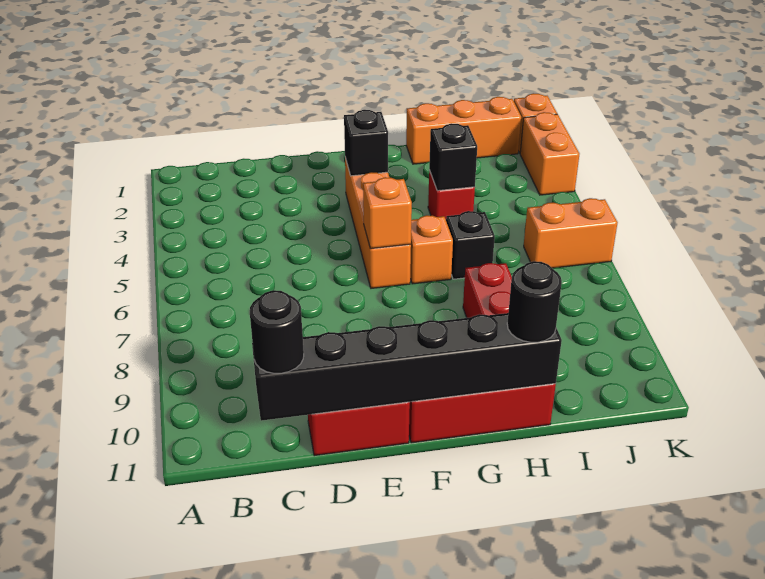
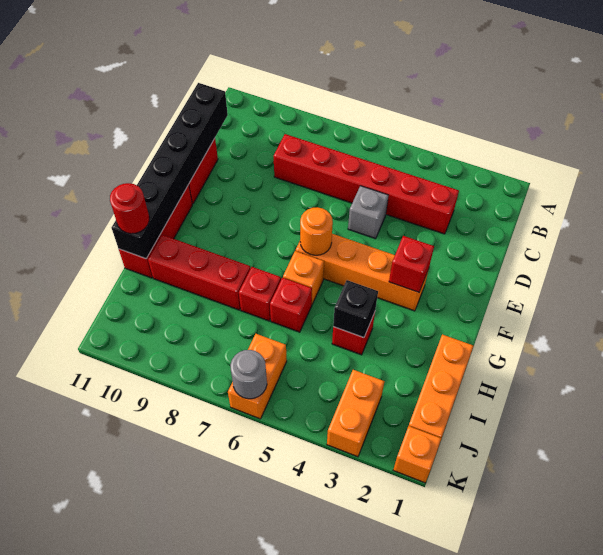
none -> red 1x6 brick [274,134,459,234]
black 1x1 round brick [250,290,304,373] -> none
none -> grey 1x1 brick [348,186,389,239]
black 1x1 brick [344,110,388,176] -> red 1x1 brick [389,236,434,292]
orange 1x1 brick [363,177,412,249] -> orange 1x1 round brick [300,207,333,255]
black 1x1 brick [446,211,495,279] -> red 1x1 brick [270,278,312,332]
none -> red 1x1 brick [239,267,281,321]
black 1x1 round brick [507,261,562,342] -> red 1x1 round brick [110,183,149,234]
orange 1x2 brick [520,112,579,195] -> orange 1x2 brick turned to [327,370,384,457]
none -> grey 1x1 round brick [230,350,267,399]

